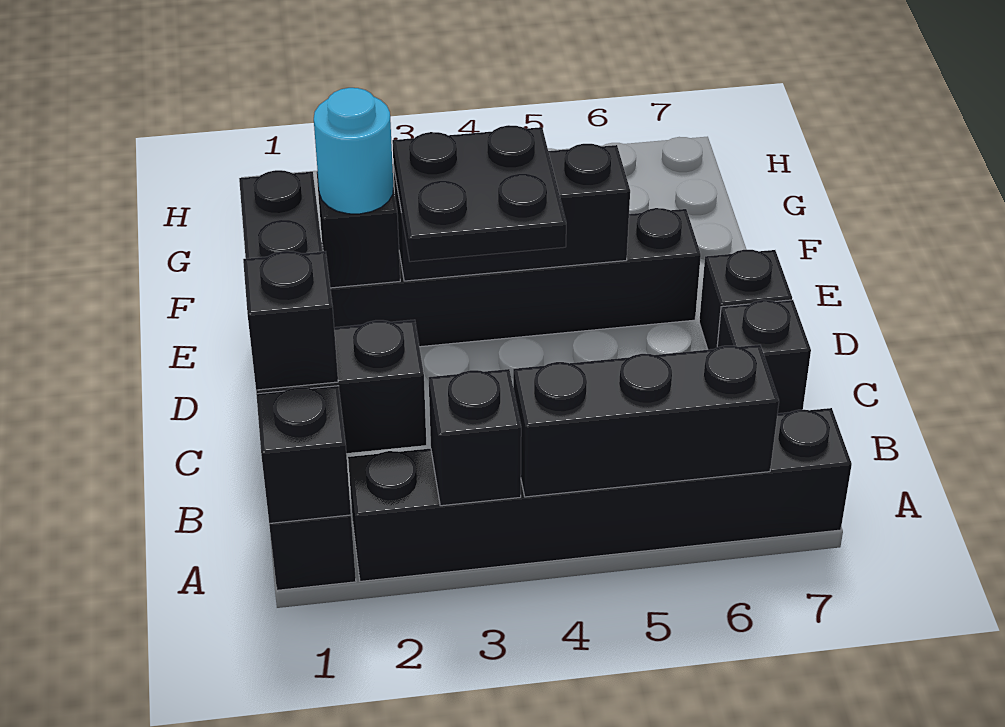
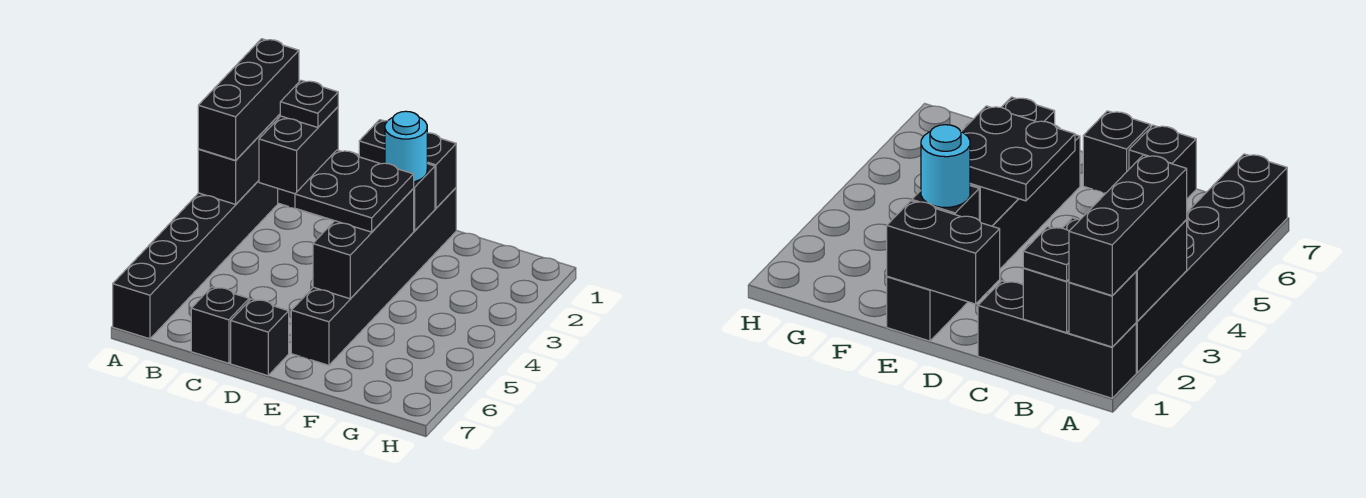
black 1x1 brick [429,369,521,506] -> black 1x2 brick [198,117,278,204]
black 1x3 brick [513,345,779,497] -> black 1x3 brick moved to [198,39,299,160]
black 1x1 brick [243,251,338,390] -> black 1x1 plate [280,80,338,128]

